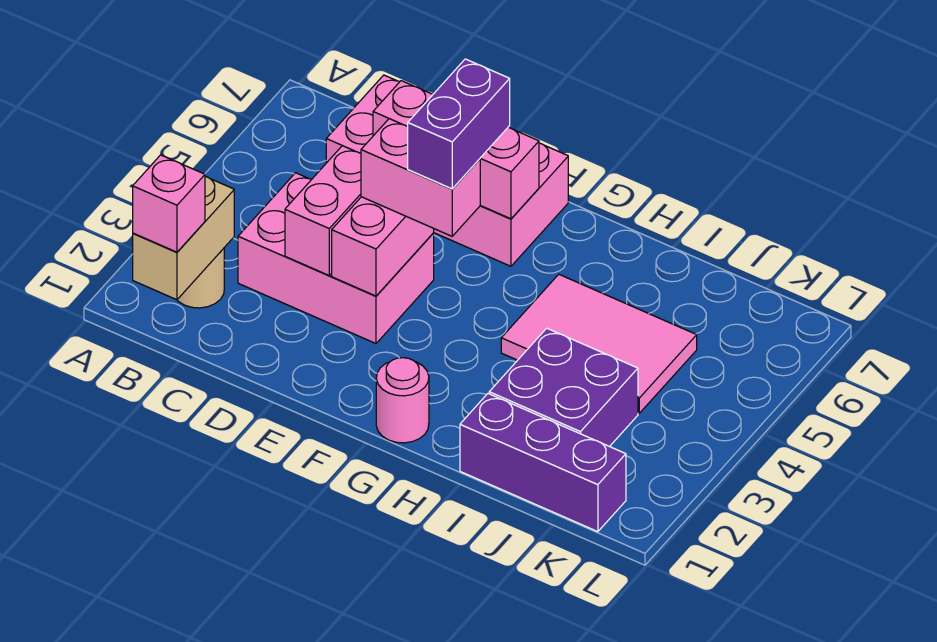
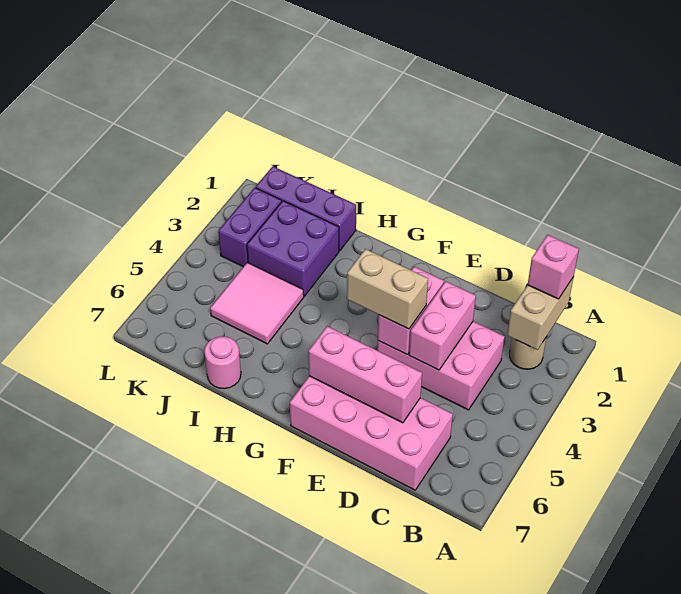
pink 1x2 brick [361,119,480,236] -> tan 1x2 brick [347,249,428,329]
purple 1x2 brick [408,59,510,189] -> purple 1x2 brick moved to [218,188,282,267]
pink 1x1 round brick [376,358,429,443] -> pink 1x1 round brick moved to [204,336,241,389]
pink 2x3 tile [501,274,697,413] -> pink 2x2 tile [210,263,304,344]

